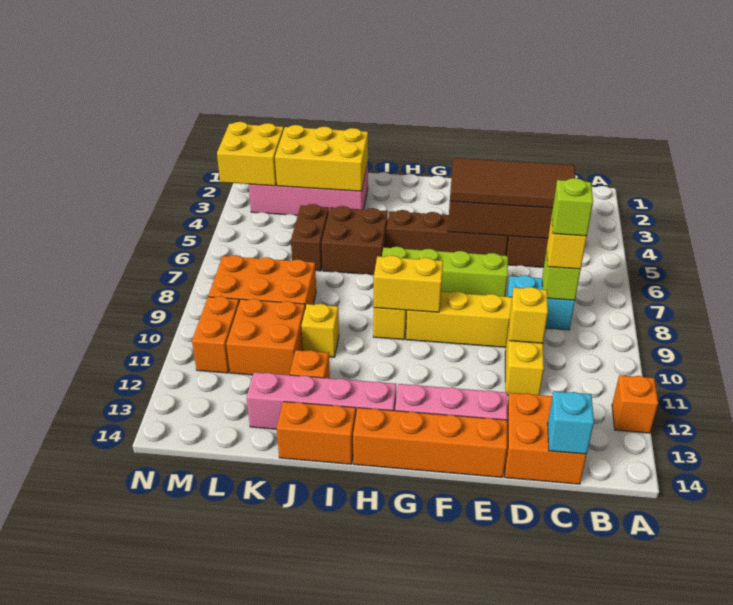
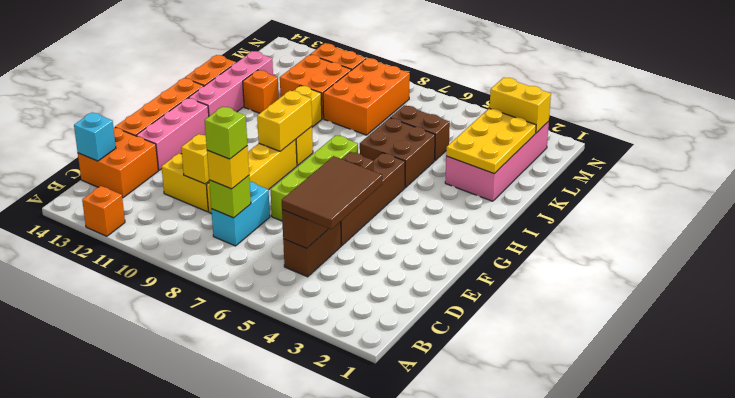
brown 2x4 tile [450,158,575,208] -> brown 2x3 tile [282,156,382,229]
yellow 2x3 brick [275,125,368,191] -> yellow 2x3 plate [446,108,536,174]
yellow 2x2 brick [217,122,284,186] -> yellow 1x2 brick [490,78,551,133]

